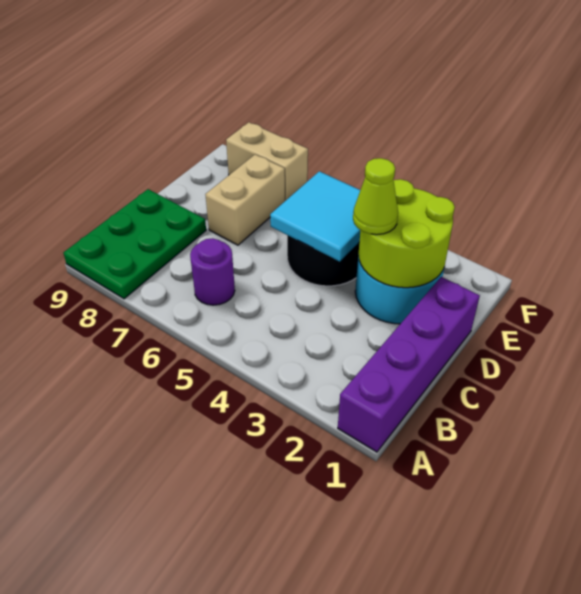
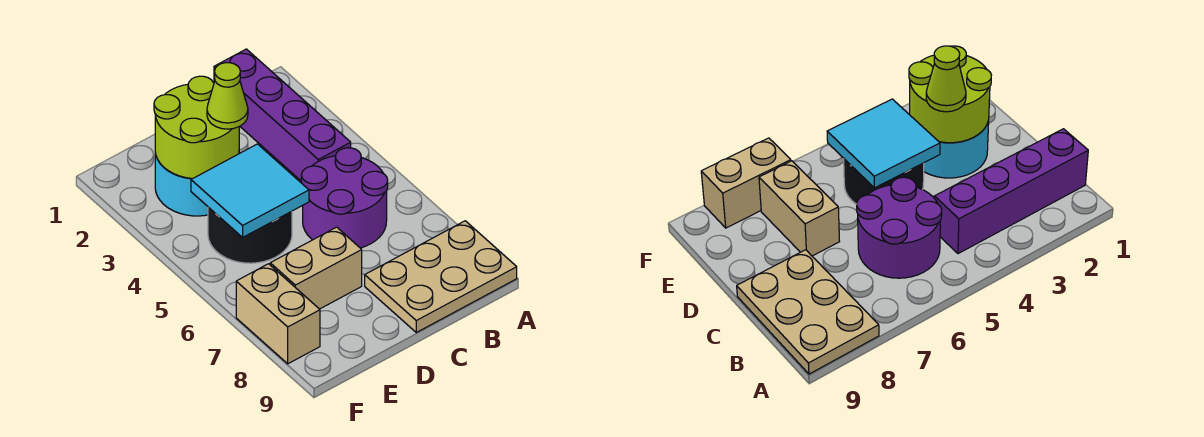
purple 1x4 brick [338,277,480,452] -> purple 1x4 brick turned to [214,49,351,181]
green 2x3 plate [63,189,206,299] -> tan 2x3 plate [365,221,517,332]
purple 1x1 round brick [190,238,235,305] -> purple 2x2 round brick [301,148,388,248]

